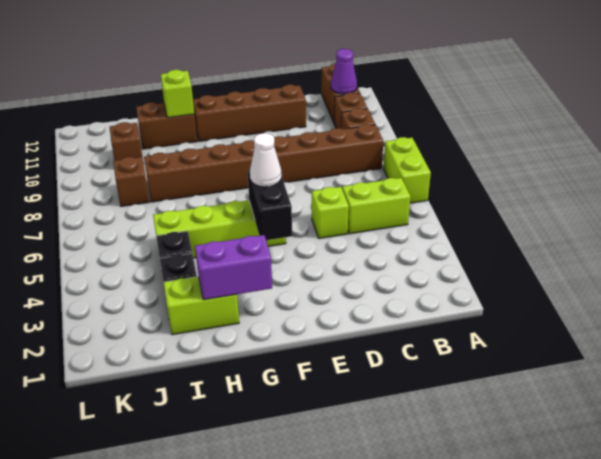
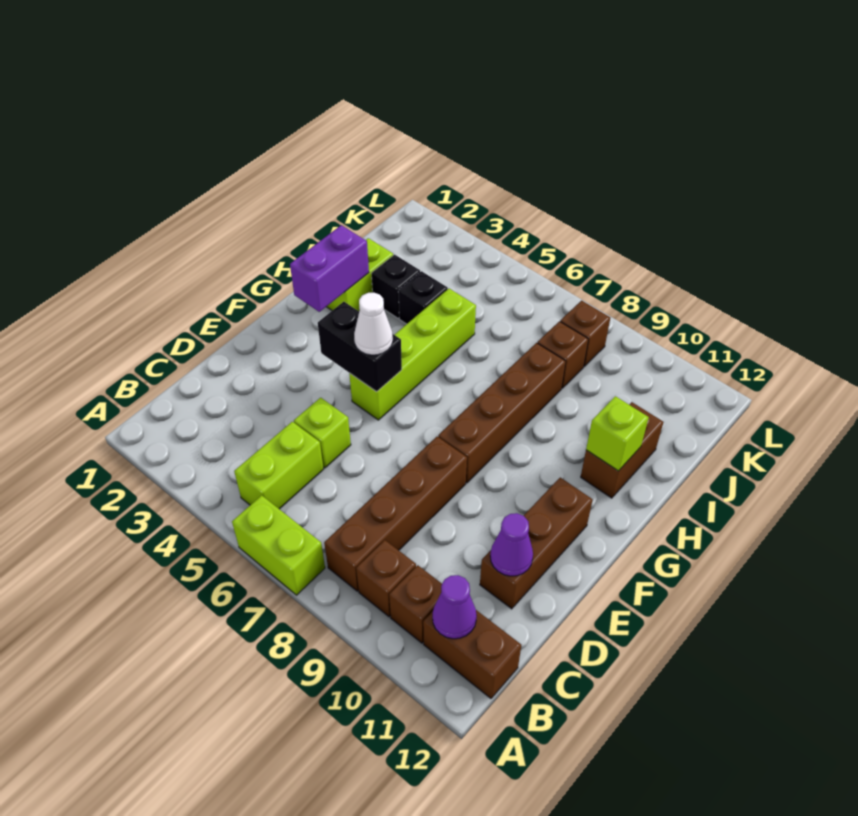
brown 1x4 brick [193,85,306,141] -> brown 1x3 brick [480,478,593,609]
none -> purple 1x1 cone [490,513,533,576]
brown 1x1 brick [110,122,142,161] -> brown 1x1 brick moved to [560,301,610,367]

